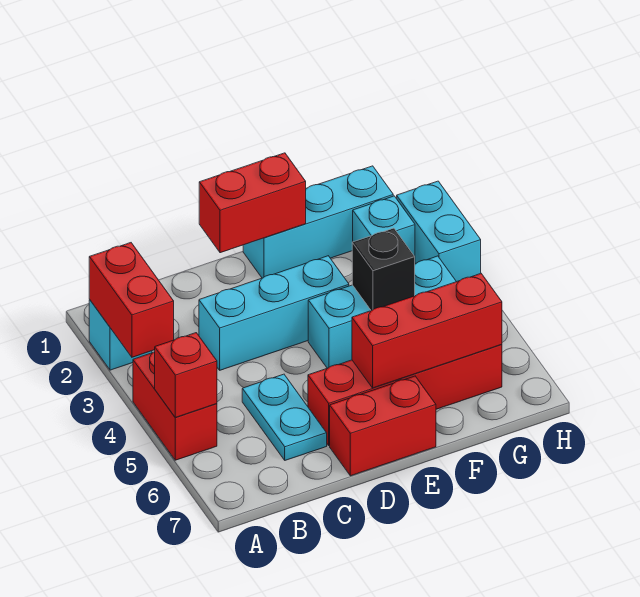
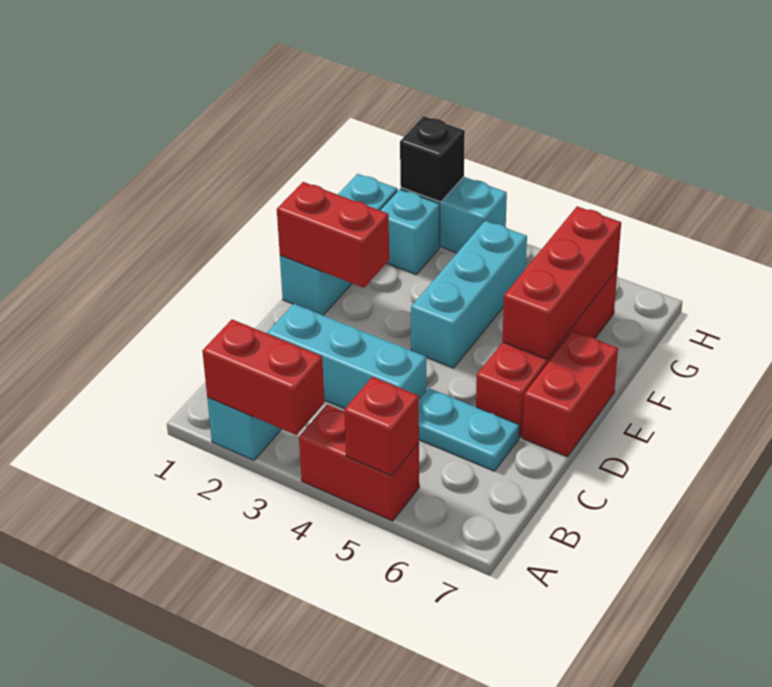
cyan 1x3 brick [199,256,349,370] -> cyan 1x3 brick turned to [267,304,427,409]
red 1x2 brick [199,153,306,253] -> red 1x2 brick turned to [277,182,389,288]
black 1x1 brick [352,228,415,311] -> black 1x1 brick moved to [400,116,465,202]

